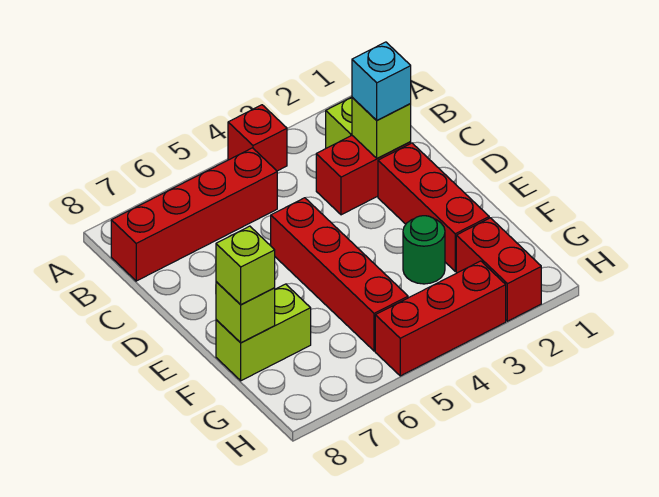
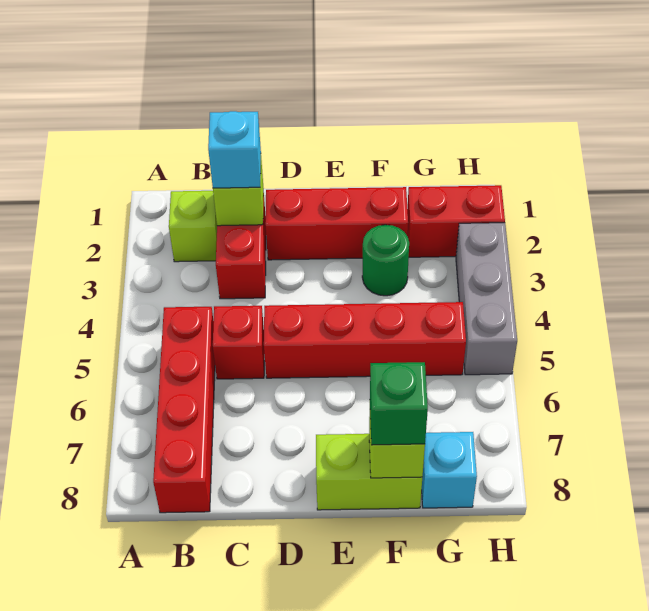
red 1x1 brick [228,105,287,171] -> red 1x1 brick moved to [213,306,264,379]
lime 1x2 brick [216,284,311,381] -> lime 1x2 brick turned to [316,434,422,510]
lime 1x1 brick [216,226,275,305] -> green 1x1 brick [370,362,428,445]
none -> cyan 1x1 brick [422,432,477,508]
red 1x3 brick [375,261,506,376] -> grey 1x3 brick [456,223,517,375]

